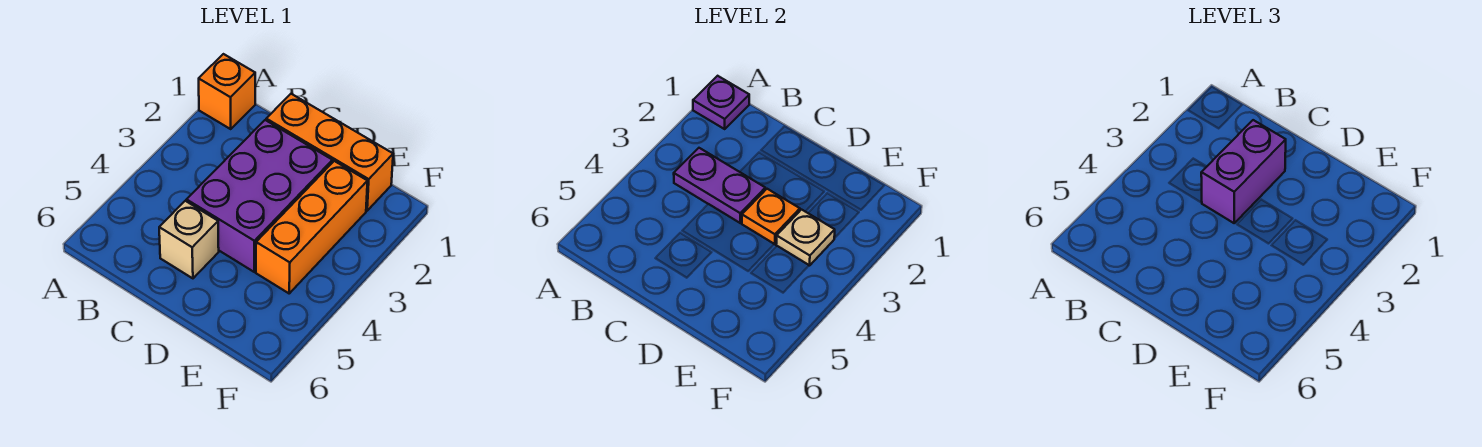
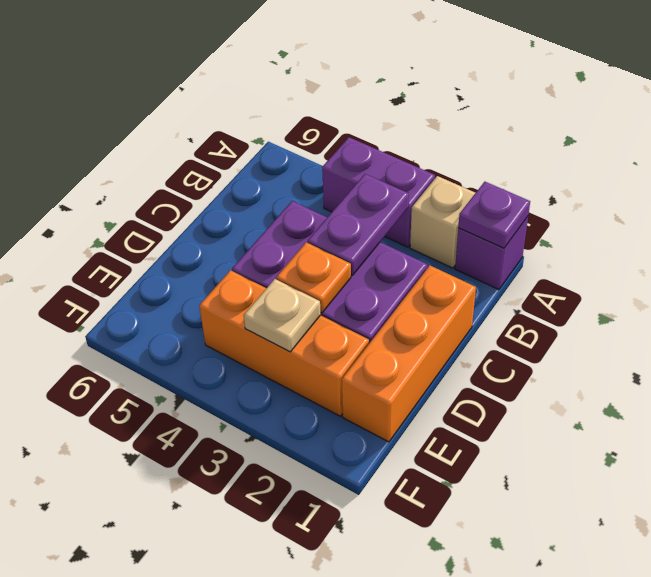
orange 1x1 brick [199,54,255,129] -> purple 1x1 brick [455,217,528,290]
purple 1x2 brick [1201,120,1286,223] -> purple 1x2 brick moved to [322,137,435,247]
tan 1x1 brick [159,201,219,278] -> tan 1x1 brick moved to [410,176,475,268]

